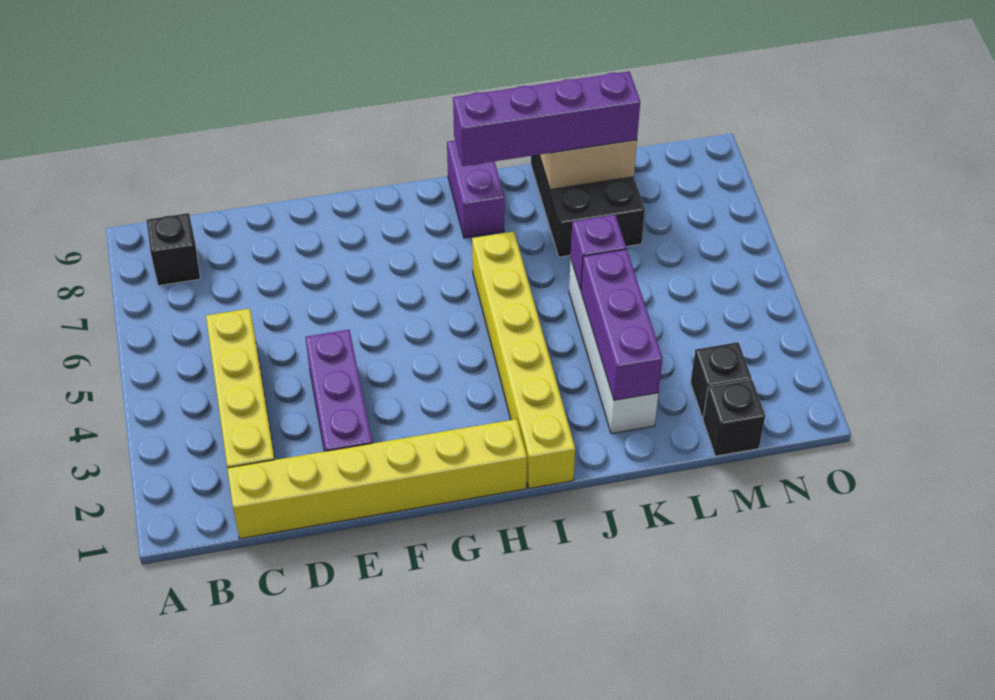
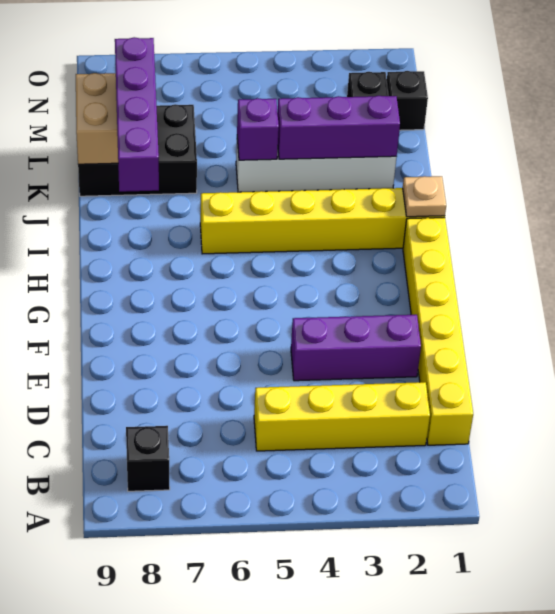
none -> tan 1x1 plate [403,176,446,217]
purple 1x2 brick [447,141,505,238] -> none

